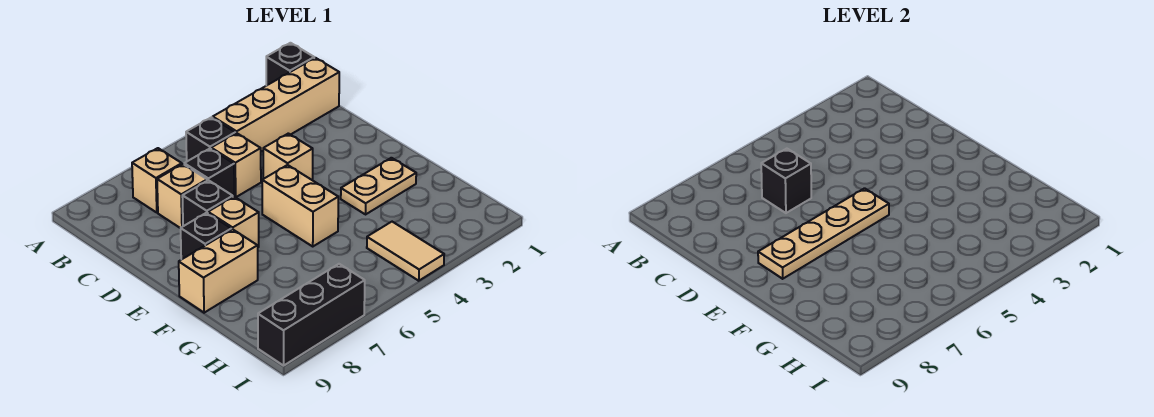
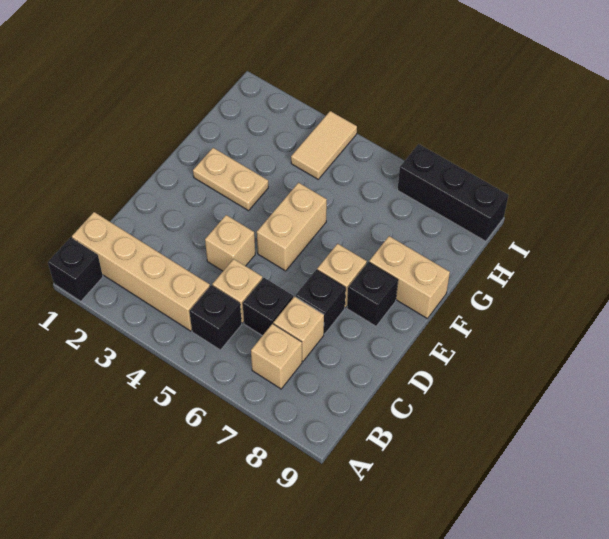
black 1x1 brick [761,149,811,213] -> none
tan 1x4 plate [758,188,889,279] -> none

